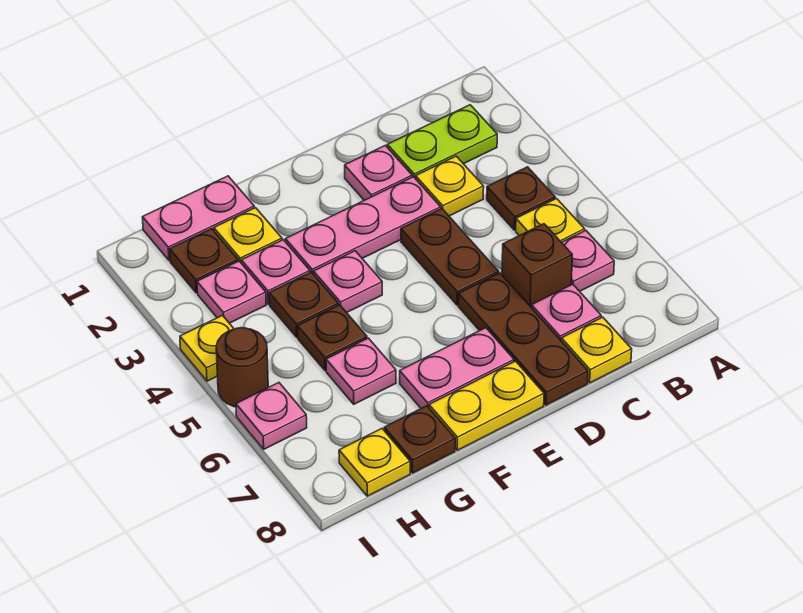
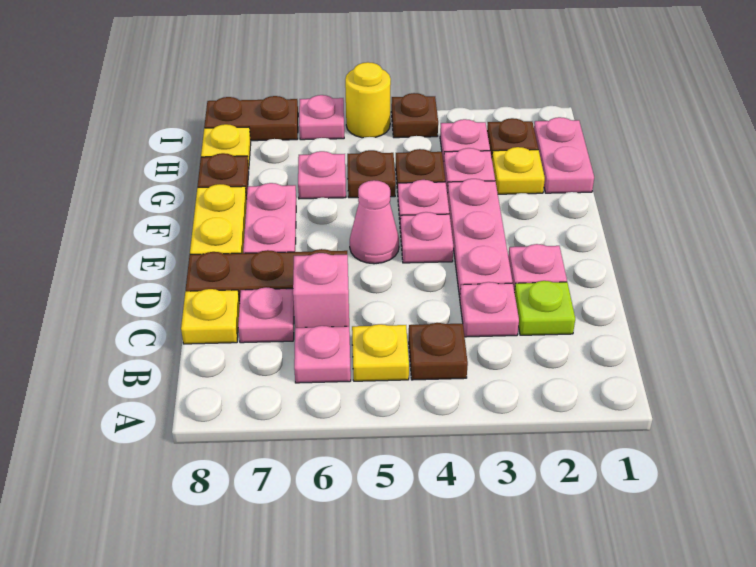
lime 1x2 plate [387,105,497,179] -> lime 1x1 plate [514,281,575,335]
yellow 1x1 plate [416,156,484,216] -> pink 1x1 plate [460,282,519,337]
brown 1x1 brick [502,224,572,308] -> pink 1x1 brick [293,253,349,328]
brown 1x2 plate [401,209,499,305] -> brown 1x2 plate moved to [204,96,298,141]
none -> pink 1x1 plate [400,212,453,263]
none -> pink 1x1 cone [350,180,399,264]
yellow 1x1 plate [180,315,234,381] -> brown 1x1 plate [391,93,438,138]
brown 1x1 round brick [216,328,268,407] -> yellow 1x1 round brick [345,62,391,138]

